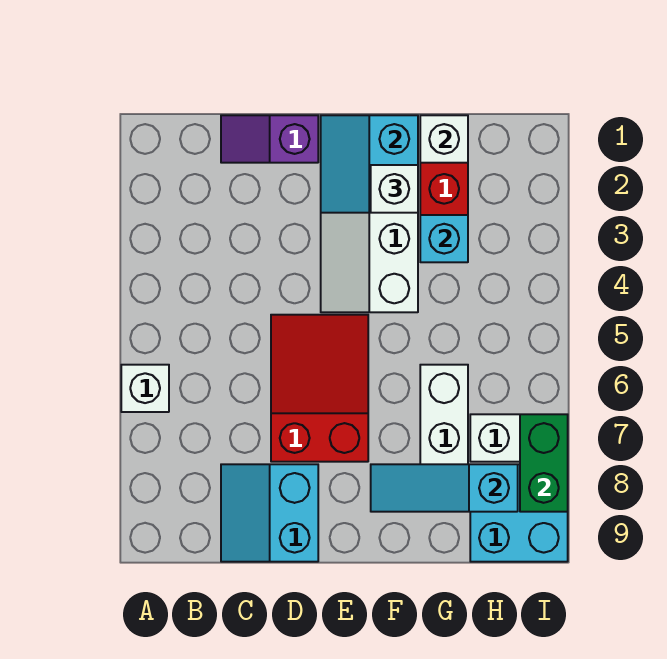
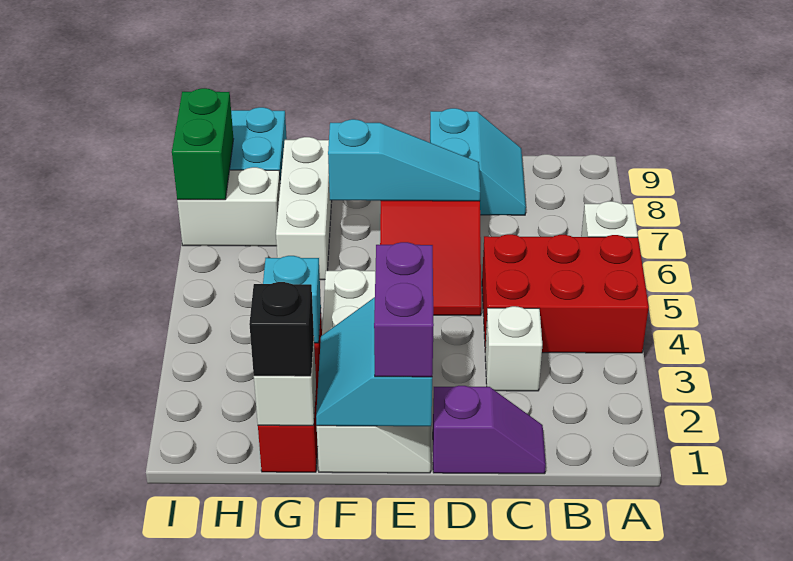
none -> red 2x3 brick [482,234,649,353]
cyan 2x2 slope [321,115,418,213] -> cyan 2x2 slope turned to [316,297,432,426]
none -> purple 1x2 brick [374,242,434,377]
white 1x1 brick [371,165,418,213] -> white 1x1 brick moved to [485,306,542,391]
cyan 1x3 slope [371,464,518,512] -> cyan 1x3 slope moved to [328,119,480,201]
none -> black 1x1 brick [249,282,314,376]

